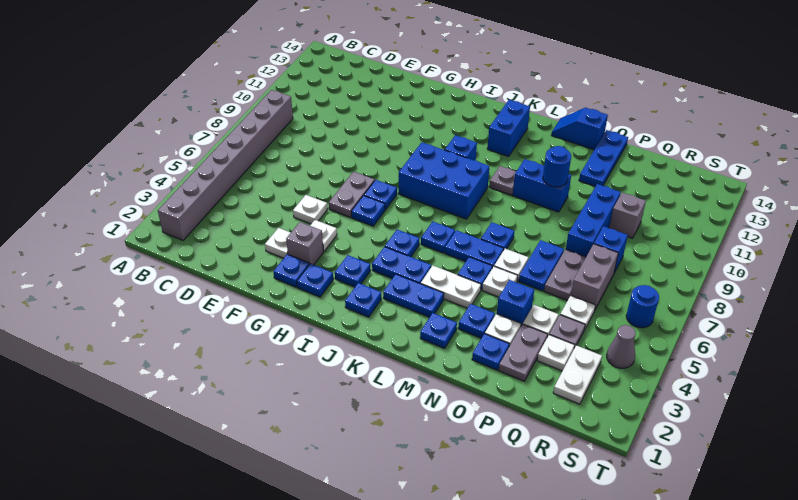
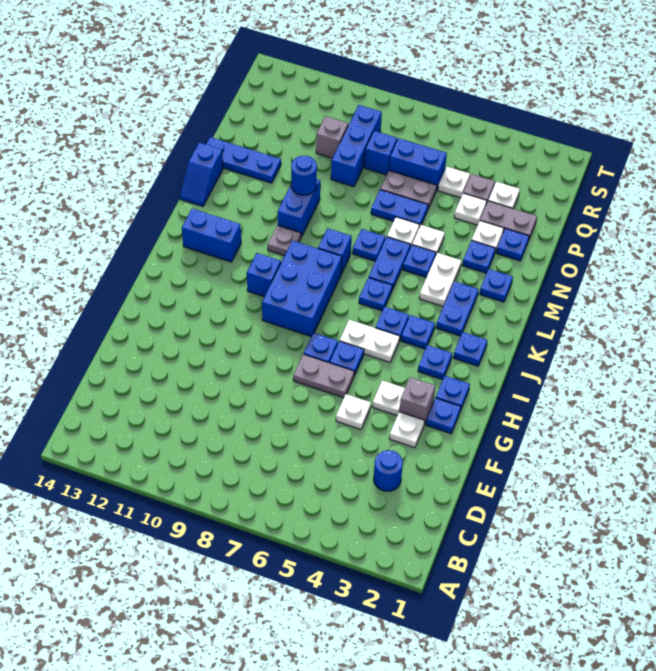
grey 1x8 brick [158,90,293,240] -> none
blue 1x2 plate [372,247,431,284] -> blue 1x1 plate [401,315,435,349]
blue 1x1 brick [497,280,534,325] -> blue 1x1 brick moved to [318,228,351,274]
blue 1x3 brick [566,184,621,257] -> blue 1x3 brick turned to [331,105,382,187]
grey 1x2 brick [571,244,618,309] -> blue 1x2 brick [389,138,447,189]
white 1x2 plate [553,345,602,404] -> white 1x2 plate moved to [340,320,400,362]
grey 1x1 cone [607,325,635,368] -> none
blue 1x1 round brick [626,285,659,328] -> blue 1x1 round brick moved to [374,450,403,491]

